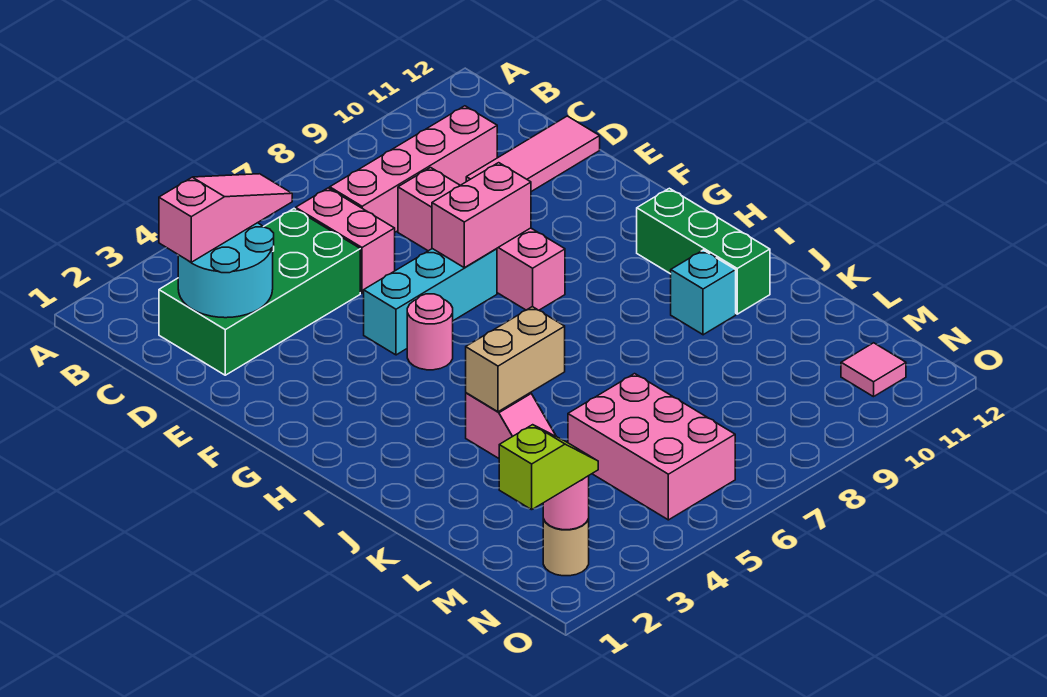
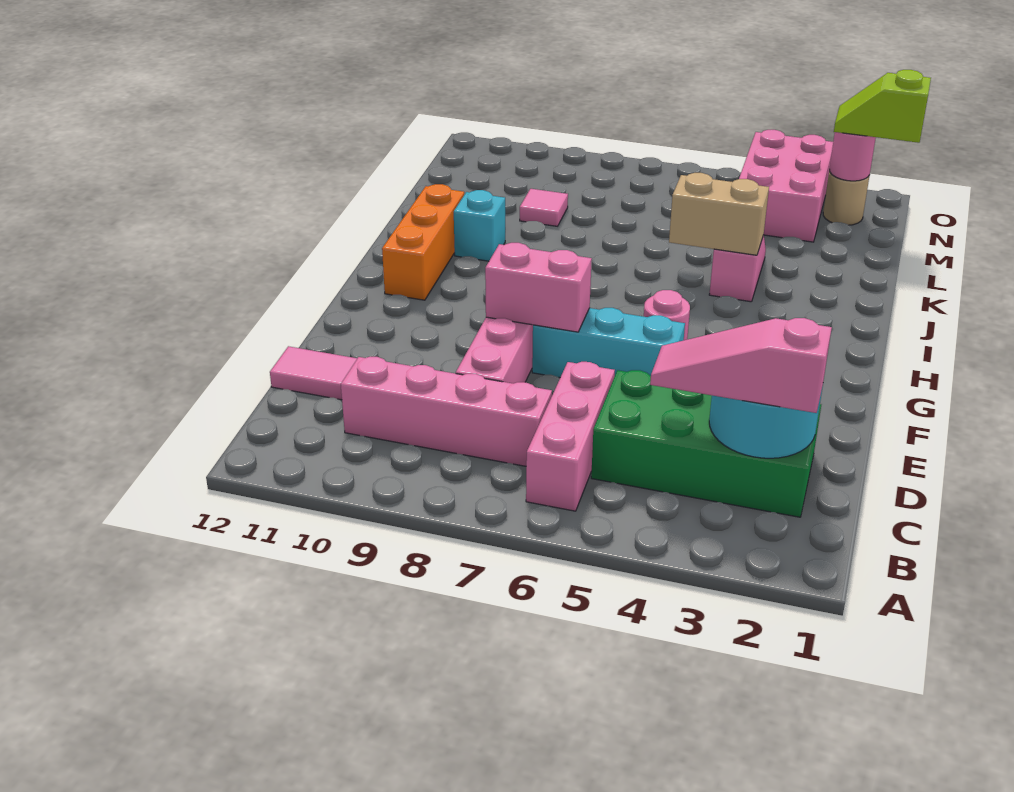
pink 1x2 brick [296,188,395,293] -> pink 1x3 brick [526,362,615,511]
green 1x3 brick [637,188,770,314] -> orange 1x3 brick [382,184,464,300]
pink 2x3 brick [568,374,735,520] -> pink 2x3 brick moved to [739,130,833,242]
pink 1x1 tile [841,343,906,397] -> pink 1x1 tile moved to [520,189,568,226]

